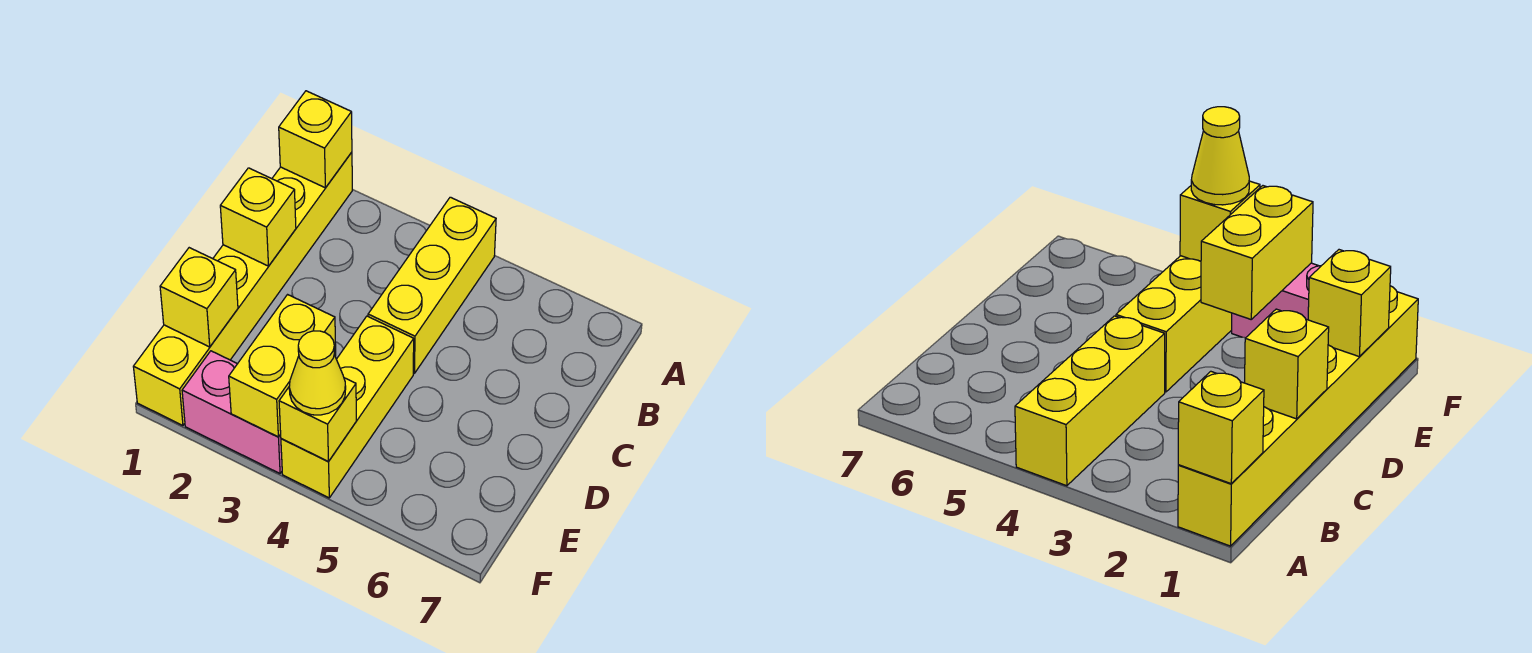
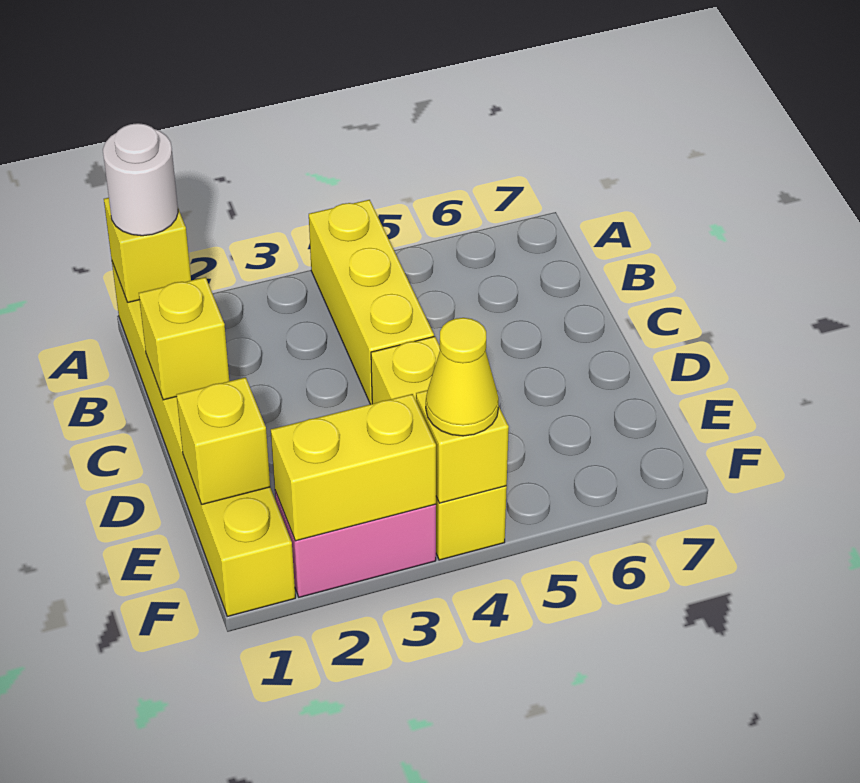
none -> white 1x1 round brick [103,123,178,236]
yellow 1x2 brick [229,295,336,437] -> yellow 1x2 brick turned to [271,394,436,541]

